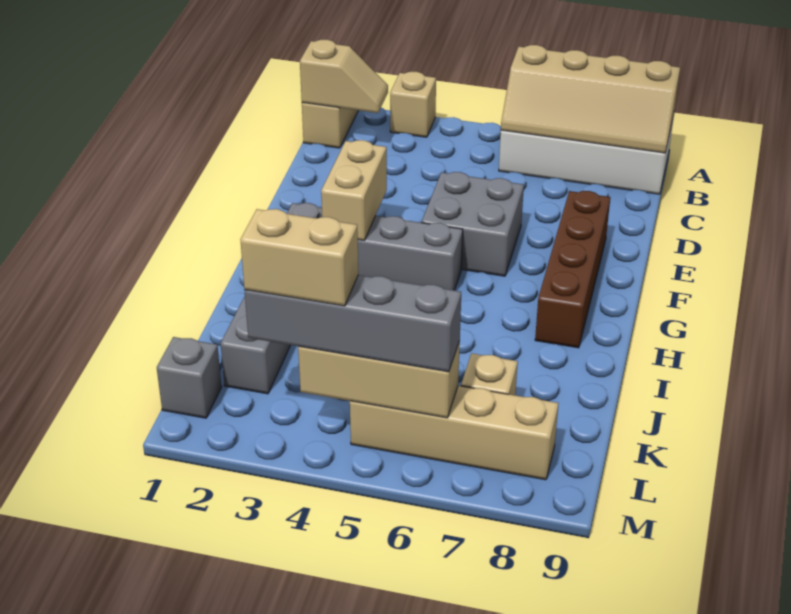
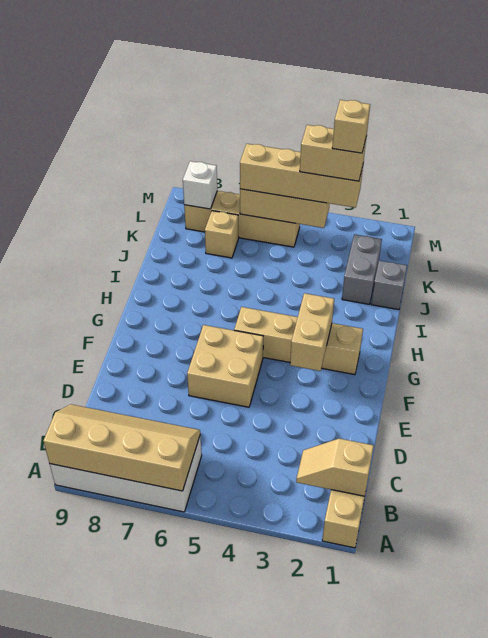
tan 1x1 brick [390,72,436,137] -> tan 1x1 brick moved to [332,100,370,153]
grey 2x2 brick [422,172,524,276] -> tan 2x2 brick [187,325,263,407]
brown 1x4 brick [535,191,610,348] -> none
grey 1x4 brick [287,203,463,290] -> tan 1x4 brick [234,307,363,375]
grey 1x1 brick [157,337,222,418] -> grey 1x1 brick moved to [371,261,407,310]
grey 1x4 brick [244,275,461,372] -> tan 1x4 brick [240,144,363,208]
none -> white 1x1 brick [183,161,217,209]

